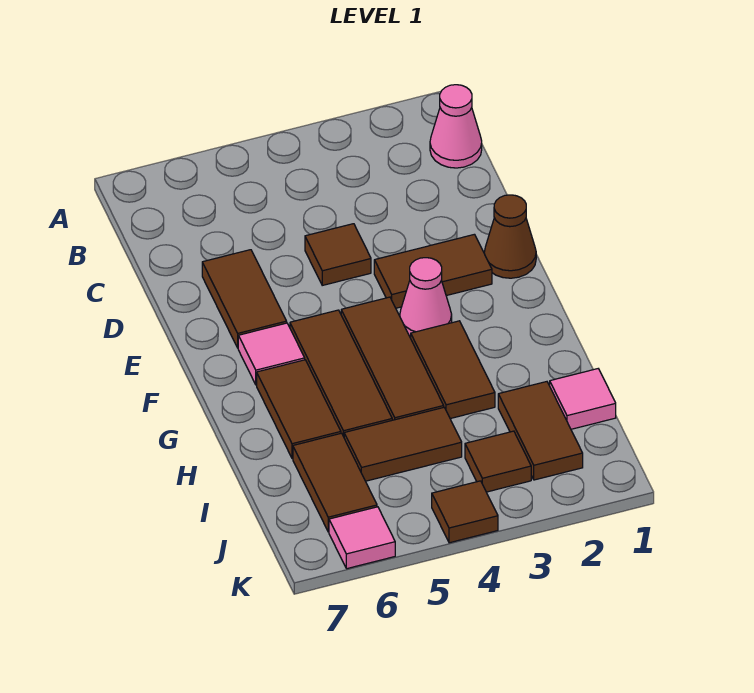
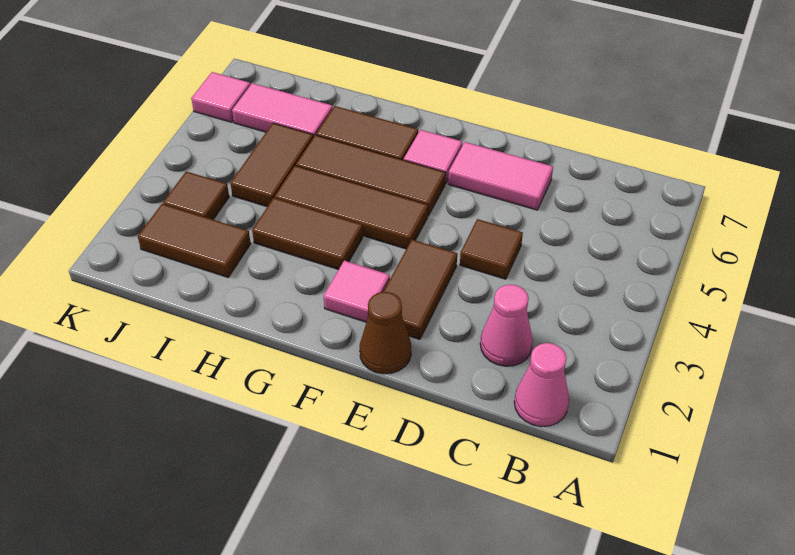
brown 1x2 tile [202,250,287,348] -> pink 1x2 tile [448,142,553,210]
pink 1x1 cone [400,258,452,337] -> pink 1x1 cone moved to [480,285,533,366]
pink 1x1 tile [550,369,616,429] -> pink 1x1 tile moved to [324,261,390,322]
brown 1x2 tile [293,433,377,532] -> pink 1x2 tile [232,83,333,137]
brown 1x1 tile [432,481,498,543] -> none

